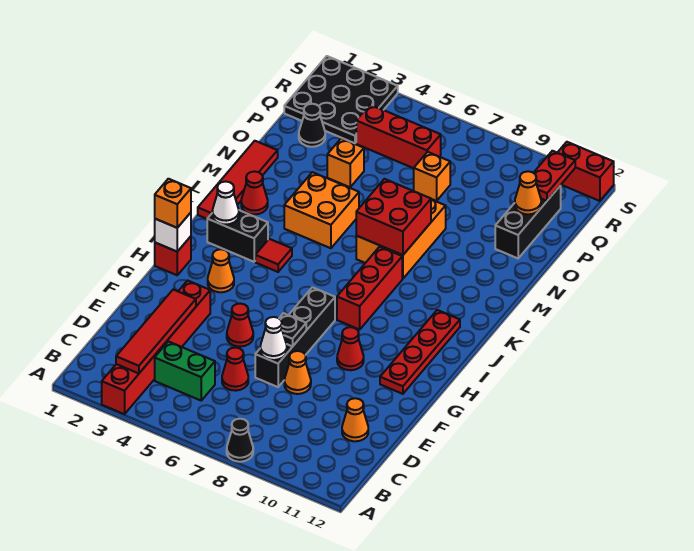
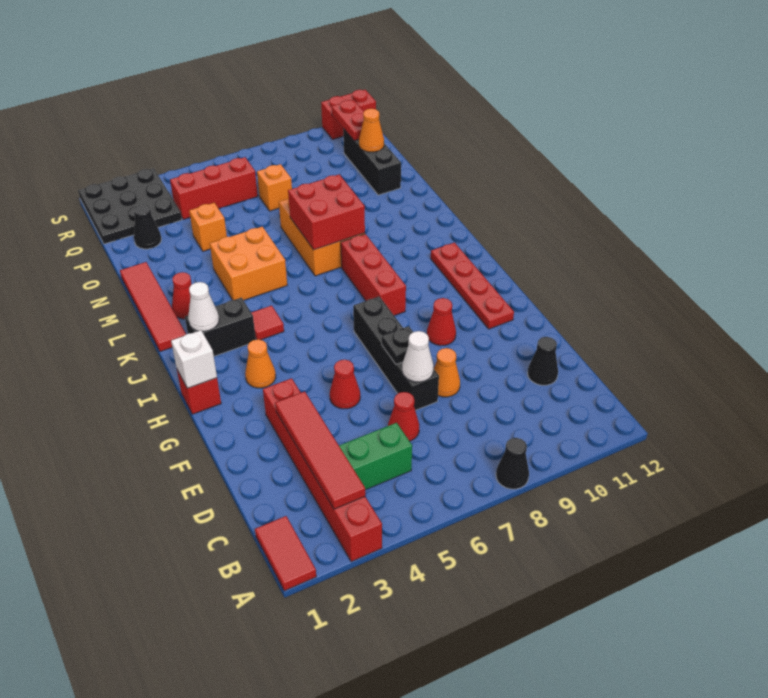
none -> red 1x2 tile [255,516,316,591]
orange 1x1 cone [342,398,368,441] -> black 1x1 cone [528,337,558,385]
orange 1x1 brick [155,179,191,228] -> none

